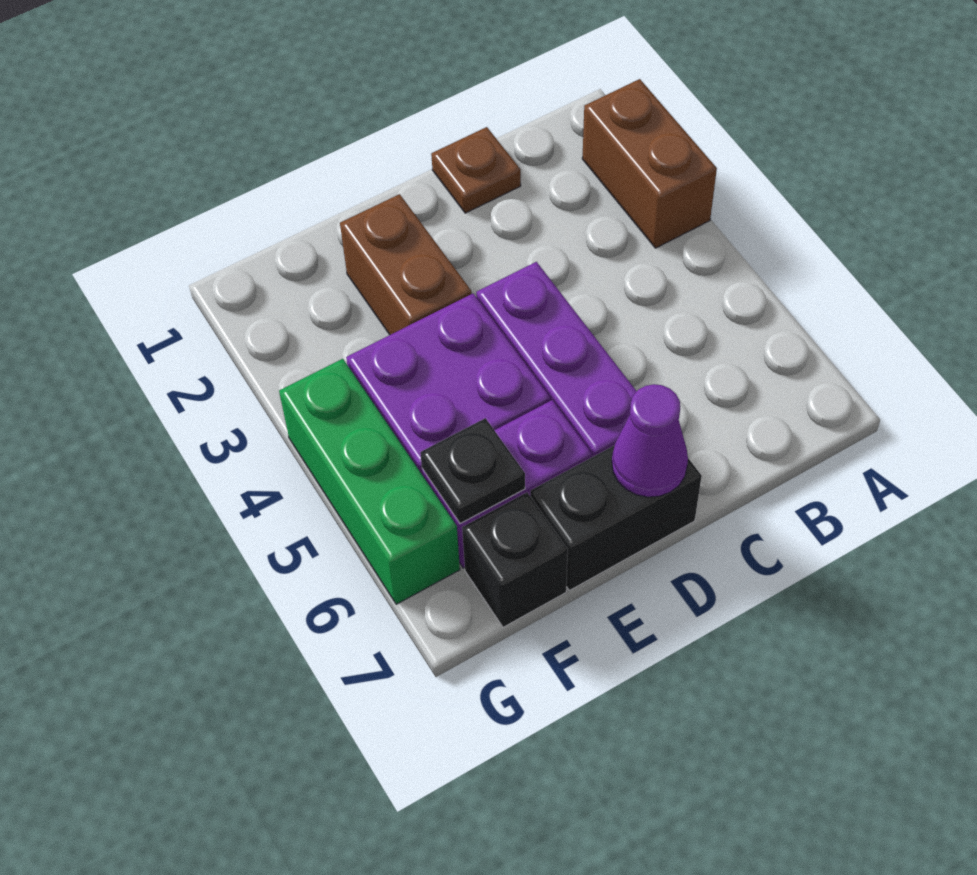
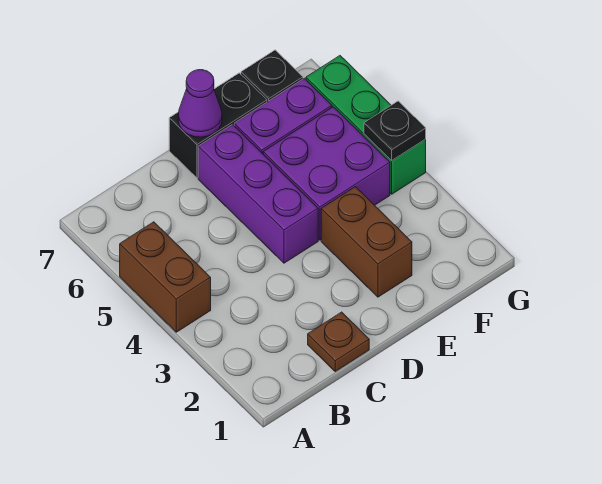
brown 1x2 brick [582,79,717,248] -> brown 1x2 brick moved to [120,222,211,332]
black 1x1 plate [420,418,525,523] -> black 1x1 plate moved to [364,101,426,161]

